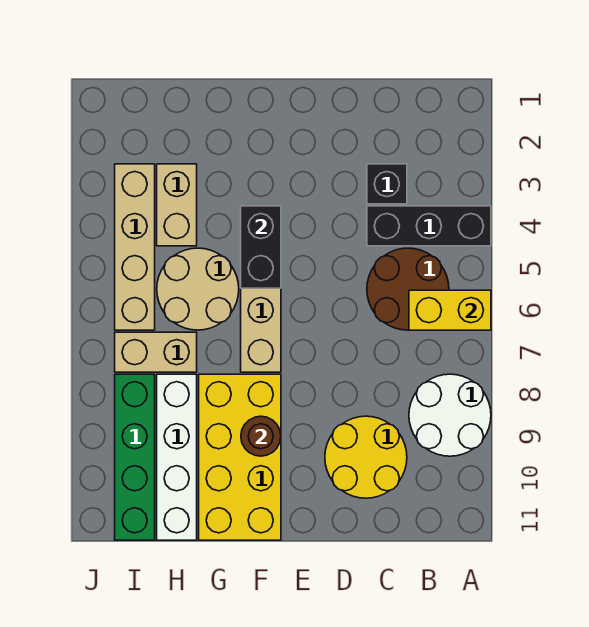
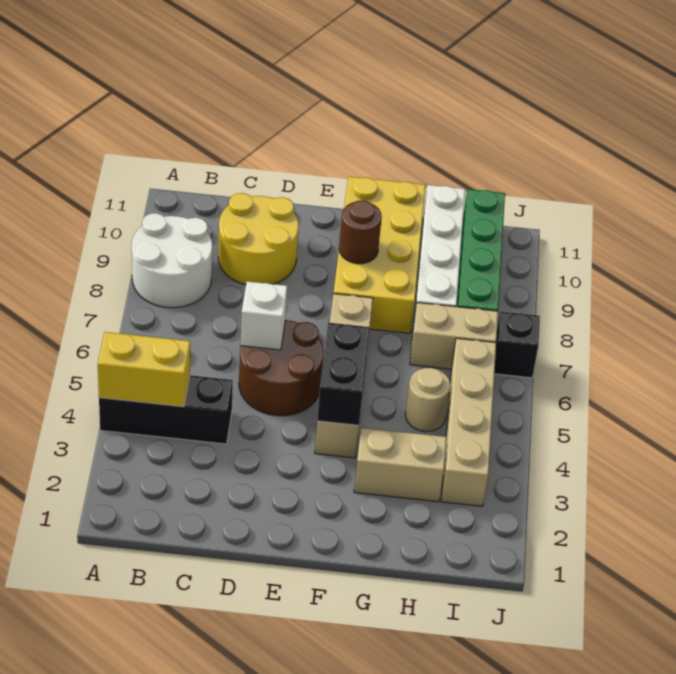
yellow 1x2 brick [409,290,491,330] -> yellow 1x2 brick moved to [98,332,190,407]
brown 2x2 round brick [367,248,449,330] -> brown 2x2 round brick moved to [239,320,324,416]
black 1x1 brick [367,164,407,204] -> black 1x1 brick moved to [494,311,540,378]
none -> white 1x1 brick [240,282,287,350]
tan 2x2 round brick [157,248,239,330] -> tan 1x1 round brick [405,368,450,432]
tan 1x2 brick [157,164,197,246] -> tan 1x2 brick turned to [354,428,446,502]

